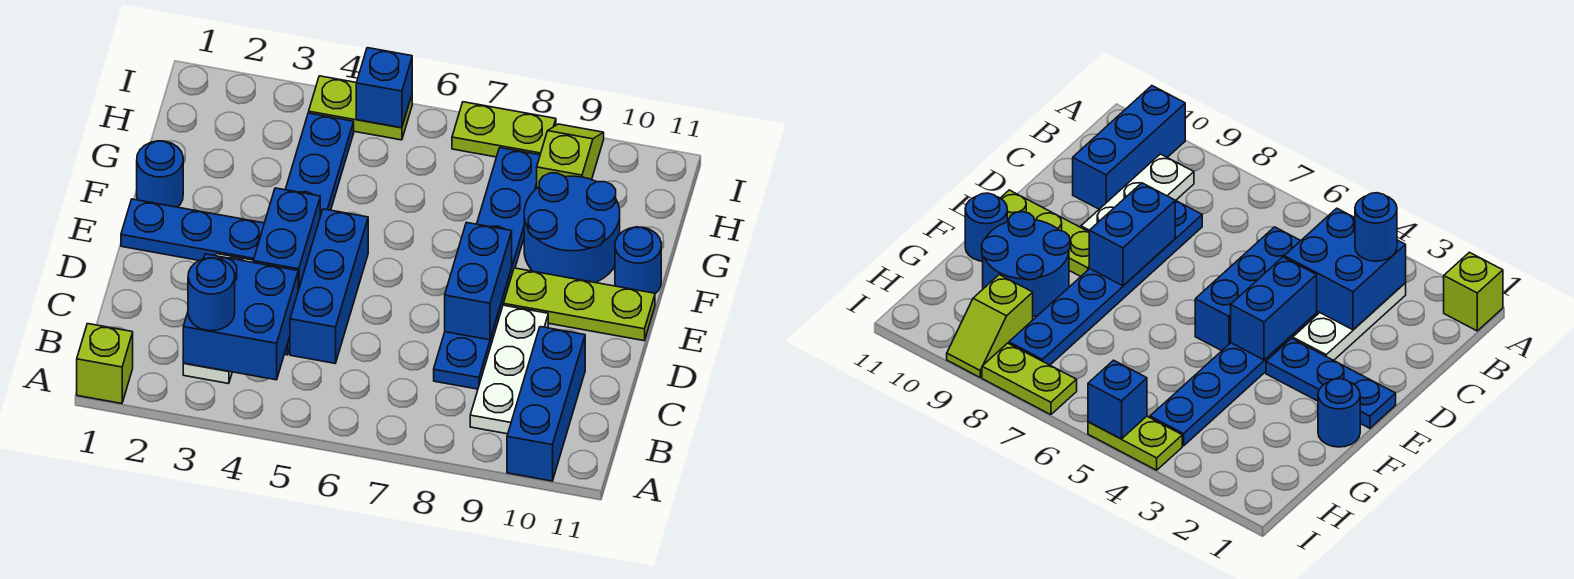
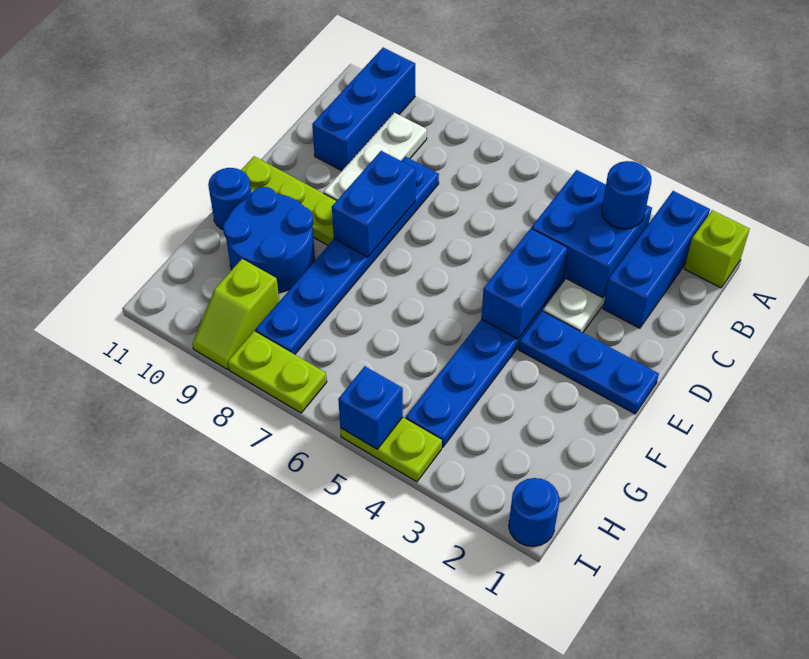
blue 1x3 brick [290,209,368,363] -> blue 1x3 brick moved to [603,191,710,328]
blue 1x1 round brick [137,141,183,207] -> blue 1x1 round brick moved to [509,478,559,547]

